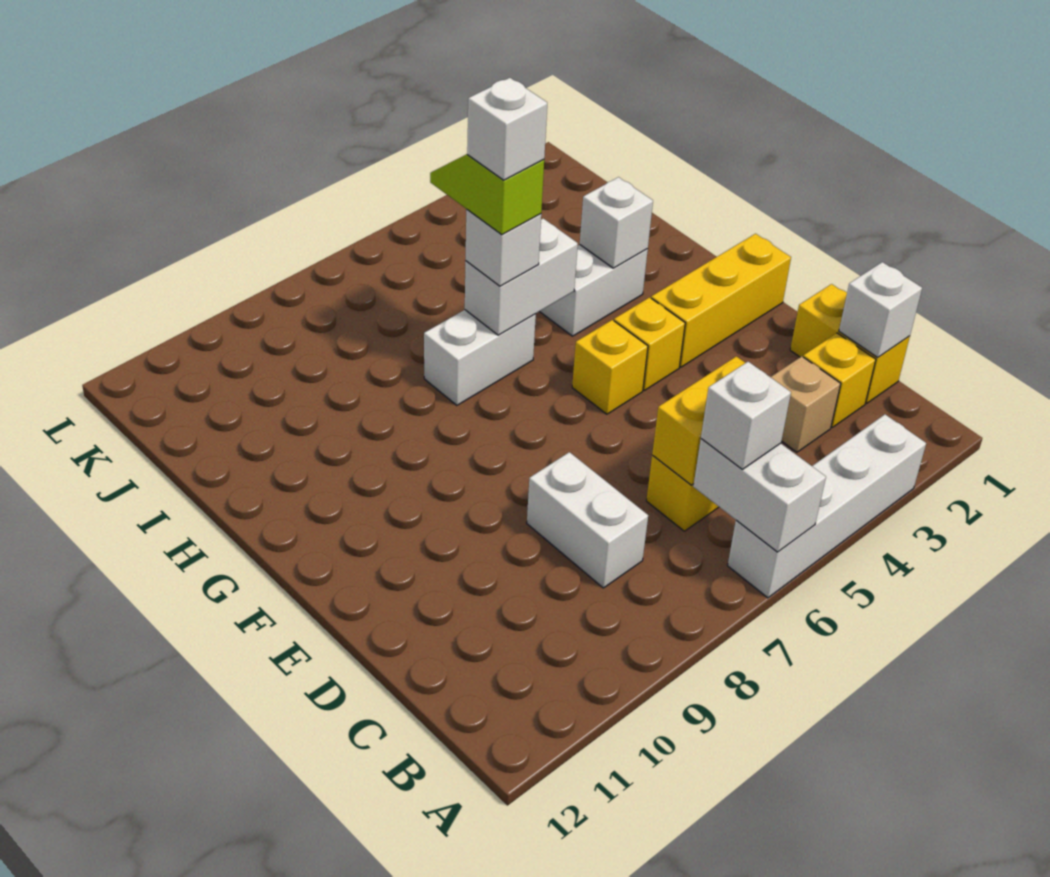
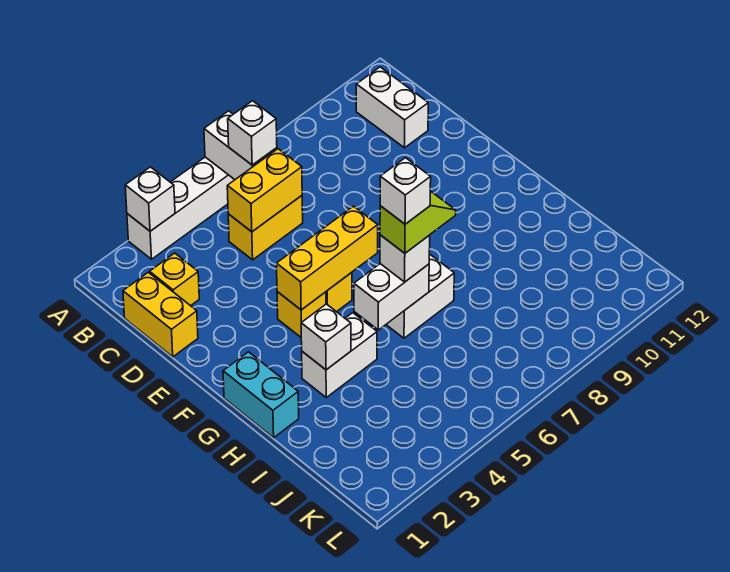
white 1x1 brick [839,262,922,357] -> white 1x1 brick moved to [125,167,175,231]
tan 1x1 brick [771,356,841,452] -> none
white 1x2 brick [527,452,648,588] -> white 1x2 brick moved to [356,67,428,148]
yellow 1x3 brick [651,234,791,367] -> yellow 1x3 brick moved to [277,206,378,310]
none -> cyan 1x2 brick [223,352,299,438]
lime 1x2 slope [430,154,544,235] -> lime 1x2 slope turned to [380,191,456,253]

